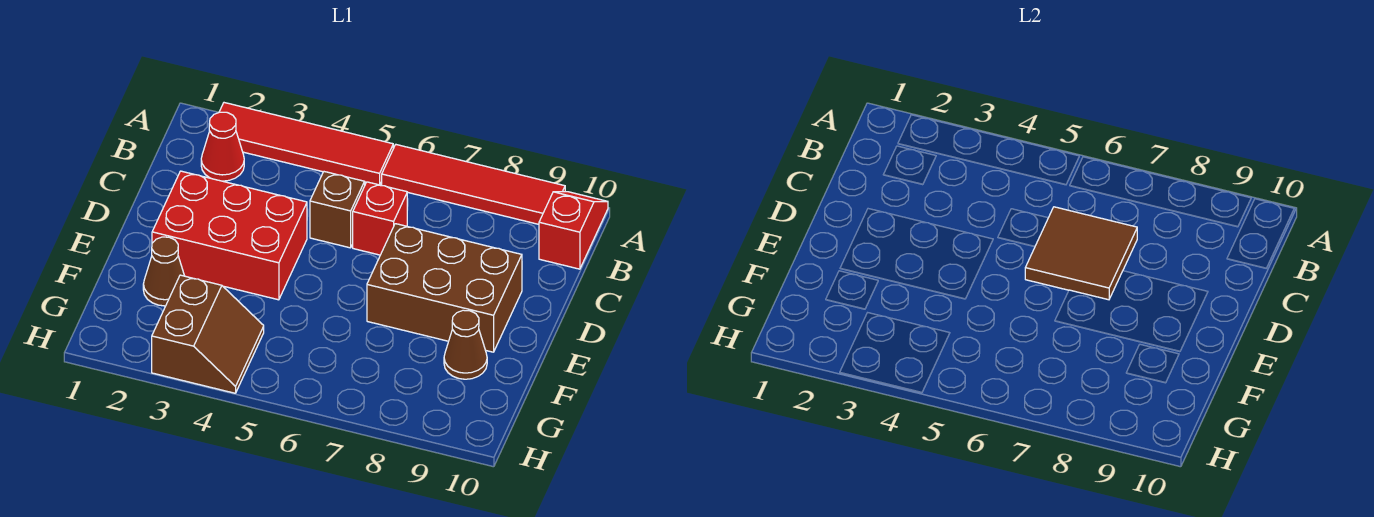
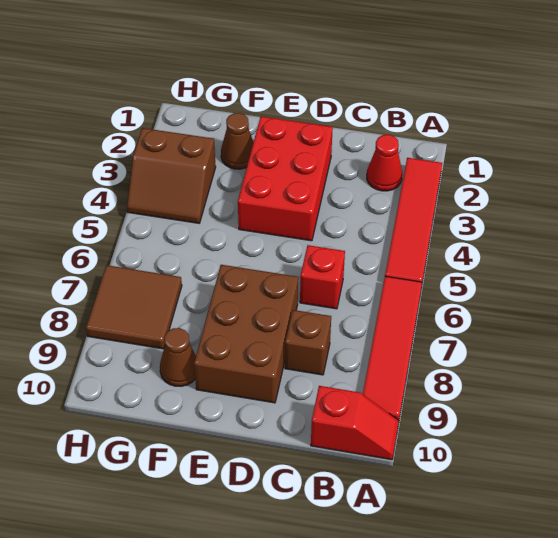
brown 1x1 brick [310,172,365,248] -> brown 1x1 brick moved to [285,310,331,375]
brown 2x2 tile [1025,207,1137,300] -> brown 2x2 tile moved to [86,265,182,349]

